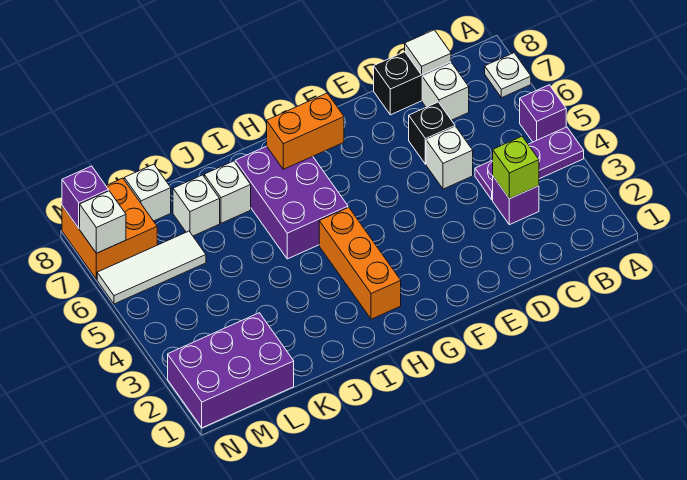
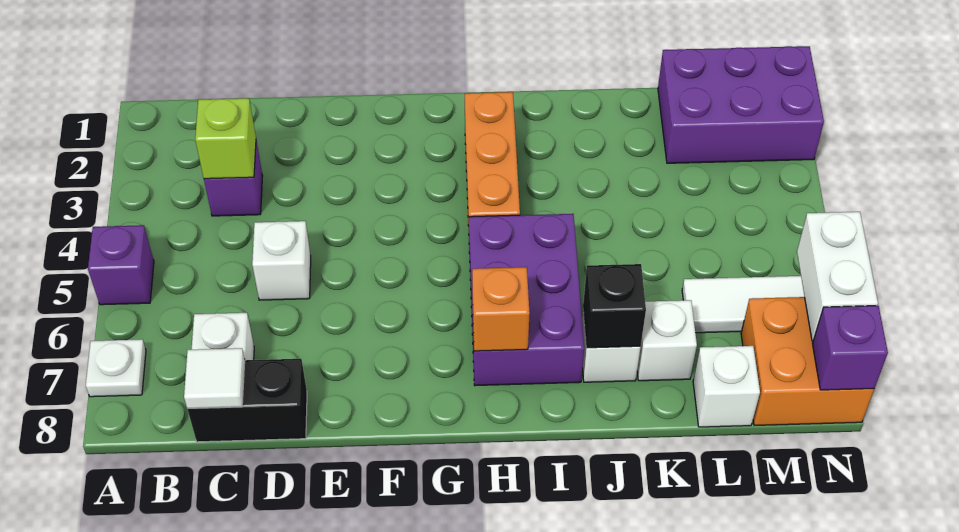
purple 1x3 plate [475,127,584,200] -> none
black 1x1 brick [409,102,455,164] -> black 1x1 brick moved to [583,264,646,348]
orange 1x2 brick [267,93,344,169] -> orange 1x1 brick [472,267,530,351]
white 1x1 brick [80,191,126,253] -> white 1x2 brick [797,212,878,341]

